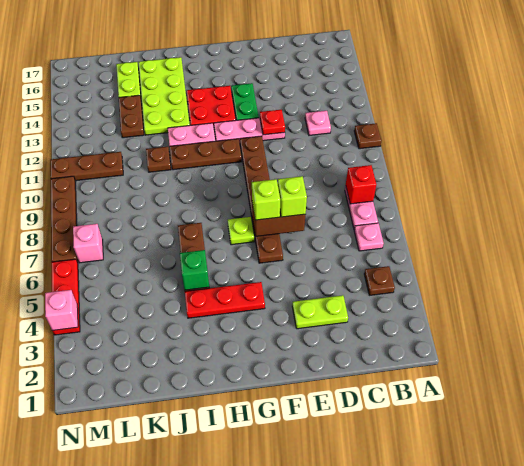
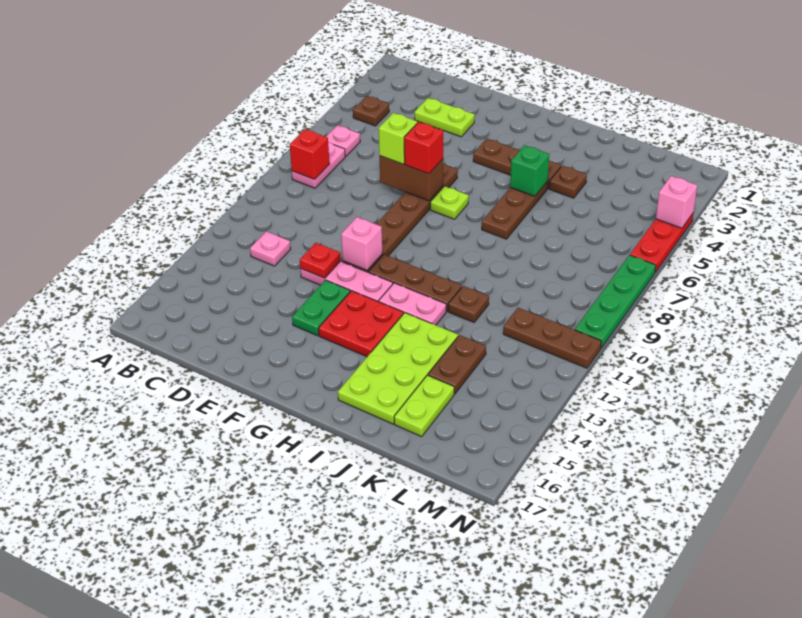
brown 1x1 plate [354,123,381,149] -> brown 1x1 plate moved to [549,166,587,198]
lime 1x1 brick [252,179,280,220] -> red 1x1 brick [404,122,443,174]
red 1x3 plate [185,282,265,318] -> brown 1x3 plate [473,139,561,189]
pink 1x1 brick [73,224,103,263] -> pink 1x1 brick moved to [341,217,382,270]
brown 1x4 plate [51,176,78,262] -> green 1x4 plate [575,255,656,348]

